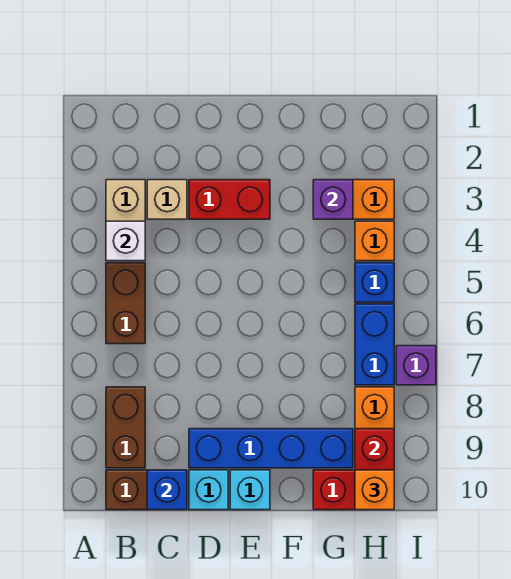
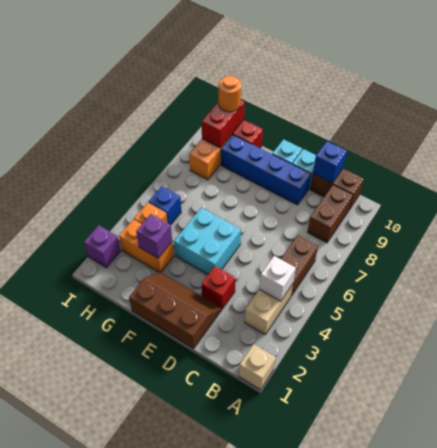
tan 1x1 brick [147,180,187,219] -> tan 1x1 brick moved to [239,344,276,390]
none -> brown 2x3 slope [129,272,221,349]
red 1x2 brick [189,180,270,219] -> red 1x1 brick [202,266,236,309]
none -> cyan 2x2 brick [174,208,241,275]
blue 1x2 brick [355,304,394,385] -> none
orange 1x1 brick [355,470,394,510] -> orange 1x1 round brick [219,76,241,112]
purple 1x1 brick [396,346,436,385] -> purple 1x1 brick moved to [84,225,120,268]

